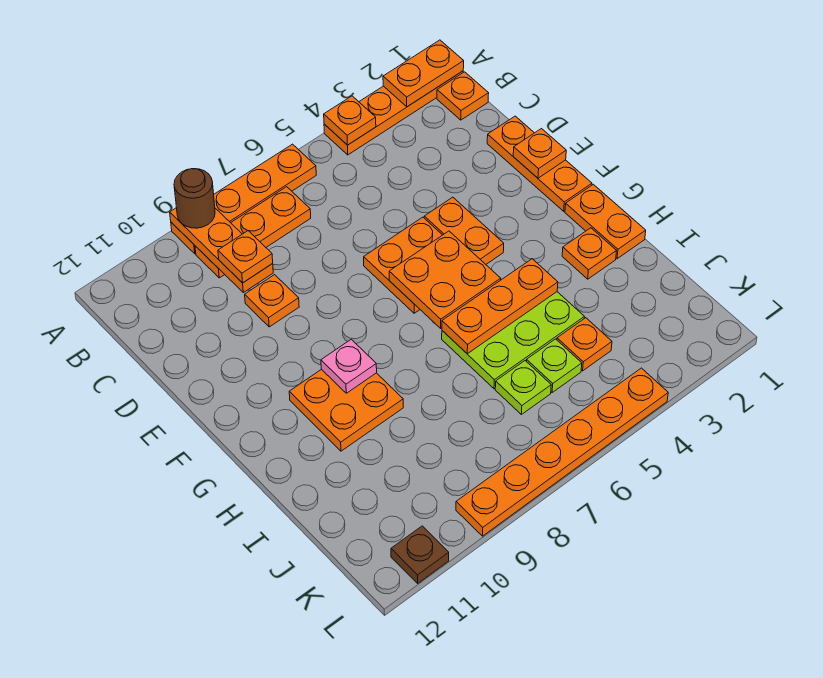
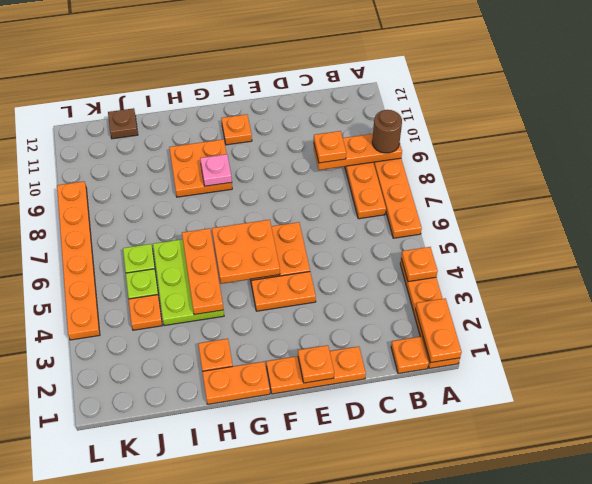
orange 1x1 plate [245,275,299,327] -> orange 1x1 plate moved to [221,114,252,145]
brown 1x1 plate [391,526,449,583] -> brown 1x1 plate moved to [108,108,138,139]

